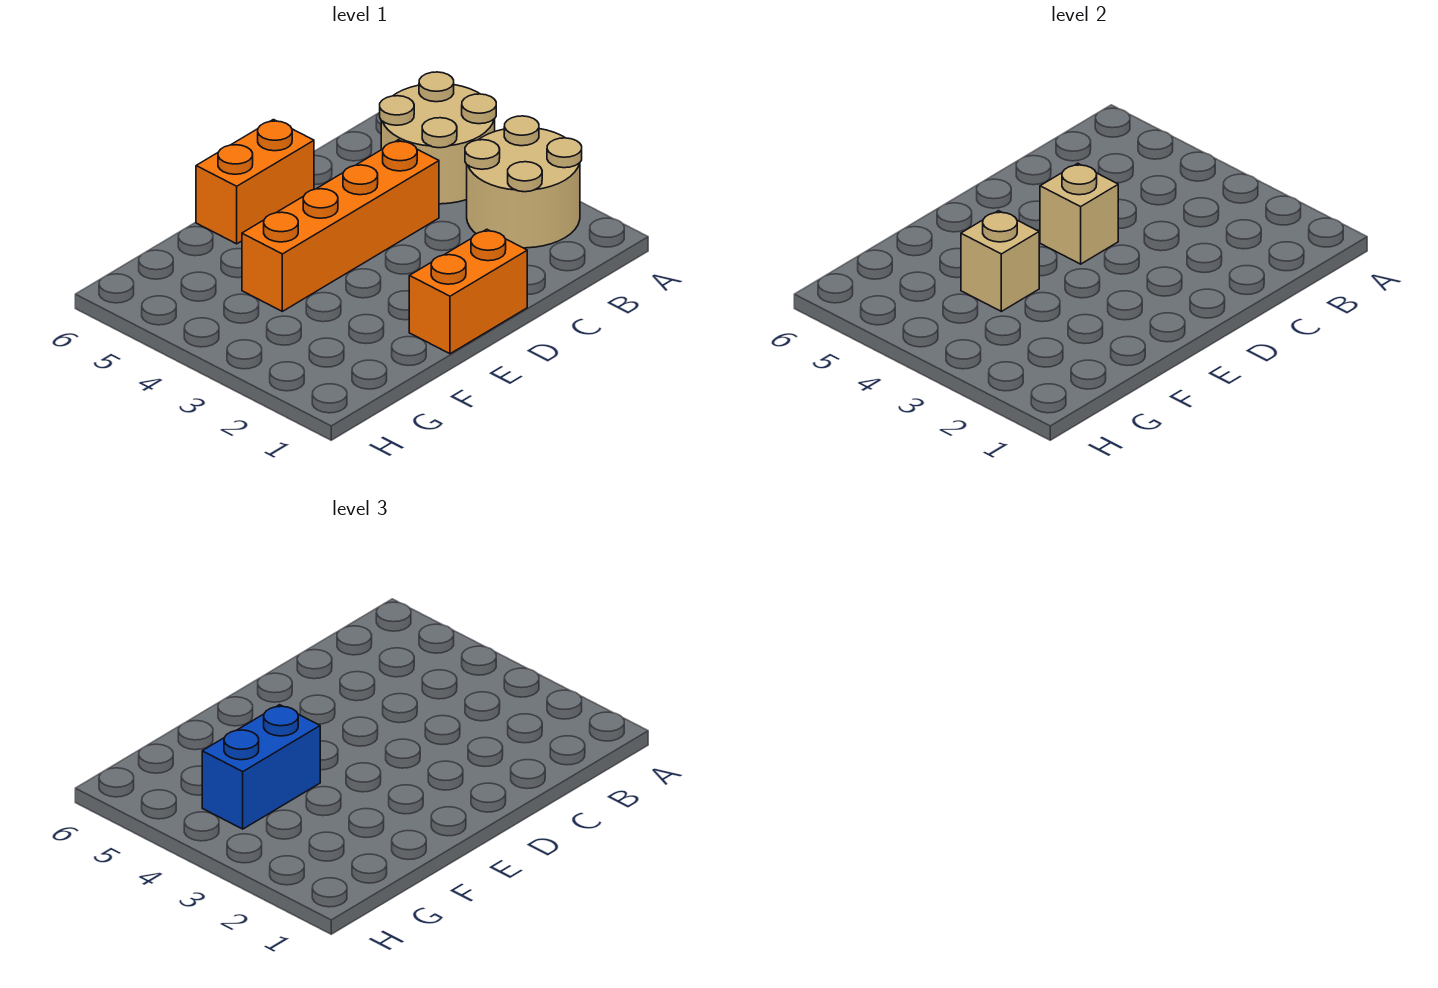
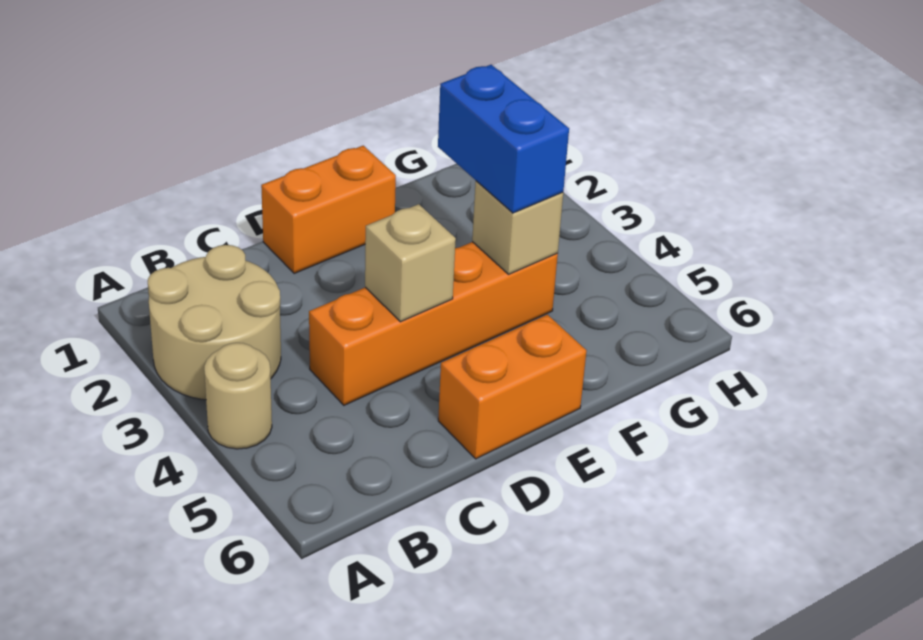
tan 2x2 round brick [380,72,496,204] -> tan 1x1 round brick [204,343,272,449]
blue 1x2 brick [202,705,320,829] -> blue 1x2 brick turned to [438,65,569,213]

